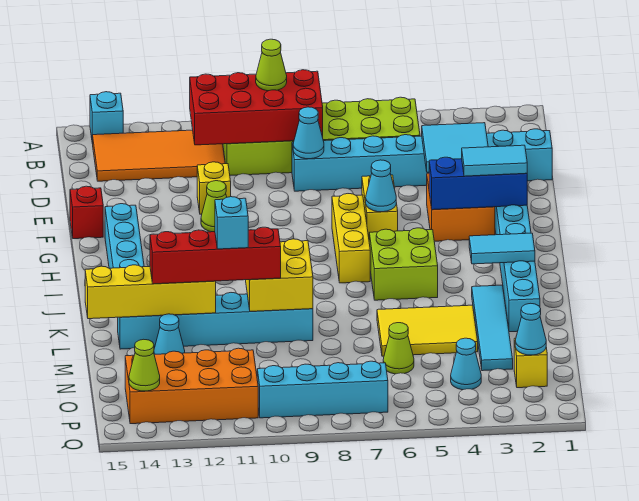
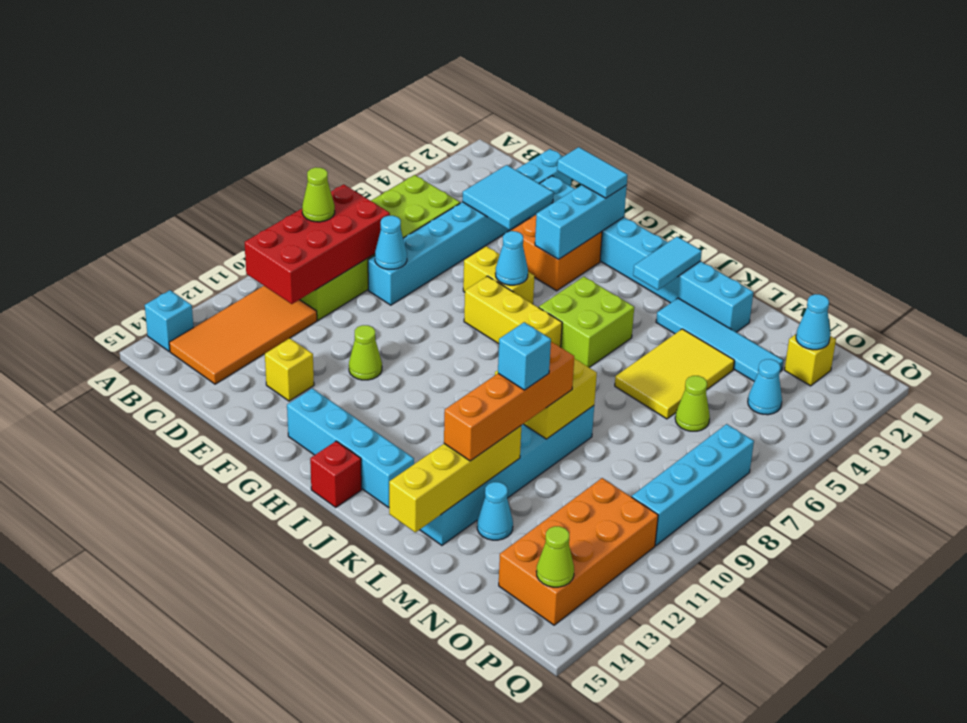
yellow 1x1 brick [197,162,231,214] -> yellow 1x1 brick moved to [265,338,314,401]
red 1x1 brick [70,186,103,239] -> red 1x1 brick moved to [310,441,361,507]
blue 1x3 brick [429,157,527,210] -> cyan 1x3 brick [535,185,627,259]
cyan 1x2 tile [462,145,527,176] -> cyan 1x2 tile turned to [557,147,628,198]
red 1x4 brick [150,227,281,284] -> orange 1x4 brick [444,342,574,461]

